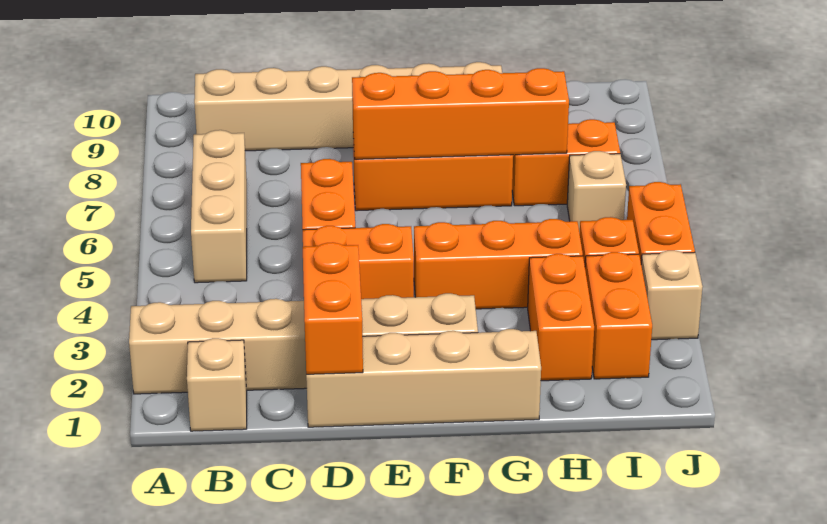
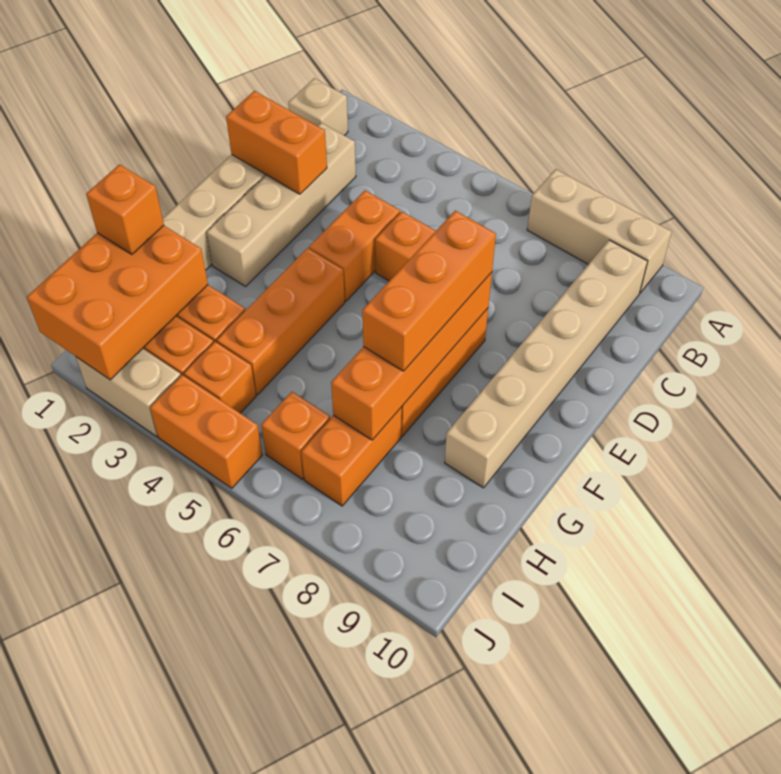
tan 1x6 brick [129,293,478,394] -> tan 1x4 brick [207,123,356,287]
tan 1x3 brick [191,130,247,283] -> tan 1x3 brick moved to [527,169,672,293]
none -> orange 1x3 brick [362,211,496,371]
none -> orange 2x3 brick [27,226,208,380]
none -> orange 1x1 brick [86,164,164,254]
tan 1x1 brick [567,151,626,233] -> orange 1x1 brick [261,392,330,479]
tan 1x1 brick [641,250,703,340] -> tan 1x2 brick [76,349,181,436]

